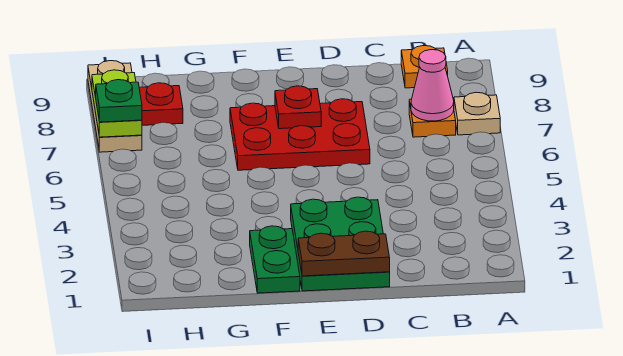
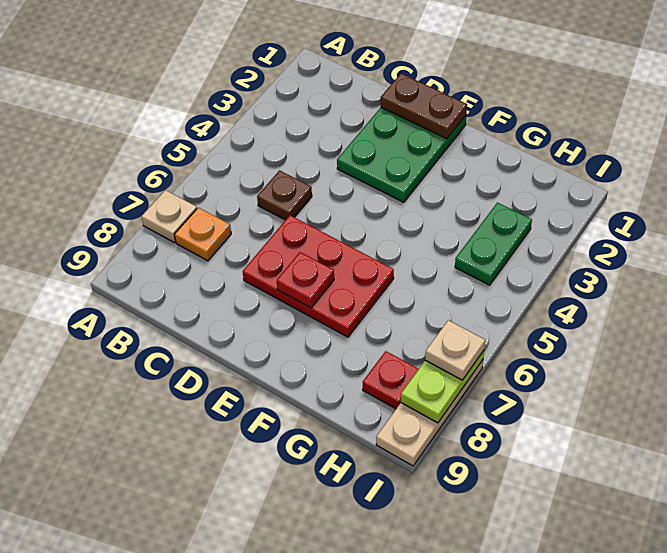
pink 1x1 cone [411,50,454,121] -> none
orange 1x1 plate [401,46,448,88] -> none
none -> brown 1x1 plate [257,170,312,220]
green 1x2 plate [250,226,300,293] -> green 1x2 plate moved to [455,203,532,285]
green 1x1 plate [96,80,142,122] -> tan 1x1 plate [425,320,485,380]

